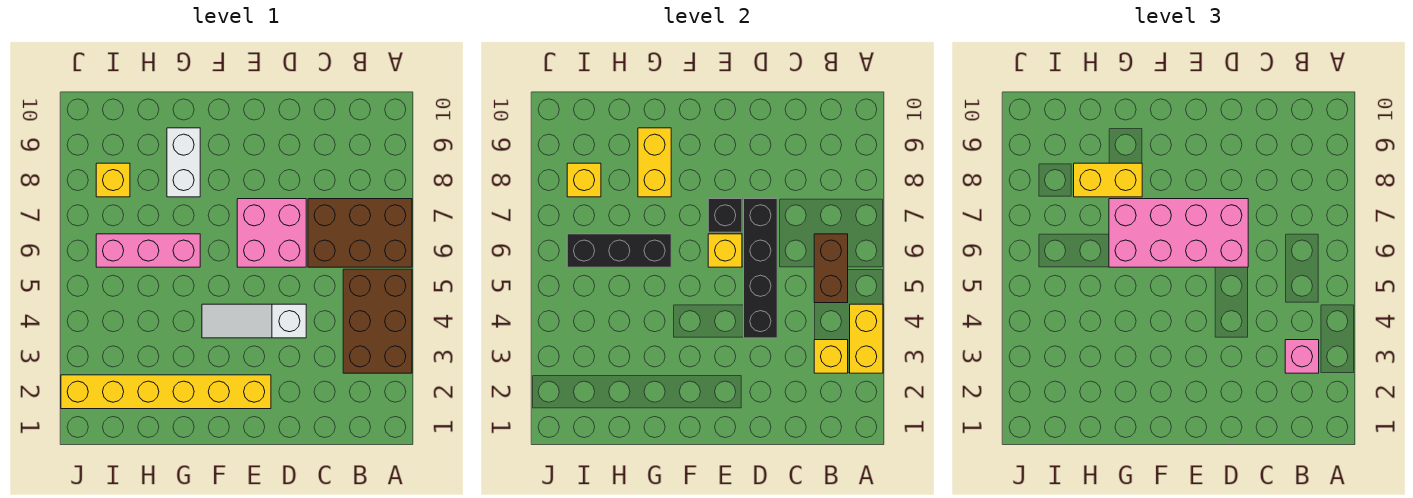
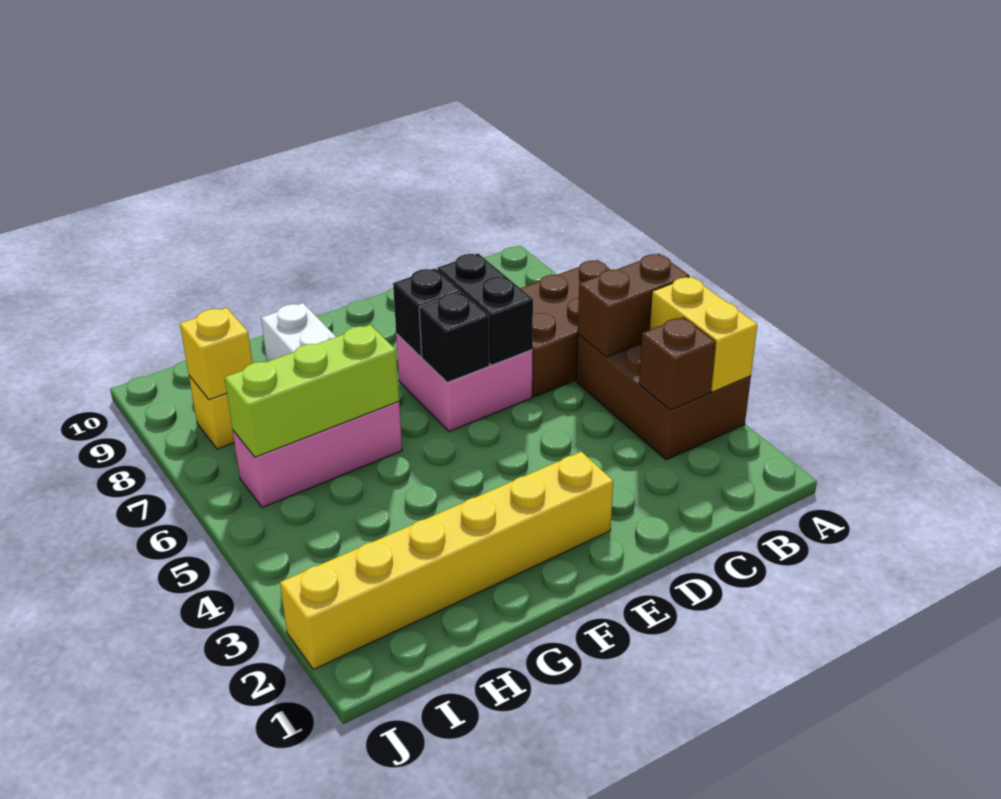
yellow 1x1 brick [814,340,848,373] -> brown 1x1 brick [639,317,716,410]
pink 1x1 brick [1285,340,1319,373] -> none
brown 1x2 brick [814,234,848,303] -> brown 1x2 brick turned to [578,254,689,357]
white 1x3 slope [202,304,306,338] -> none
black 1x4 brick [744,199,777,338] -> black 1x2 brick [437,254,533,365]
pink 2x4 brick [1109,199,1248,267] -> none
yellow 1x1 brick [708,234,742,267] -> black 1x1 brick [419,292,489,382]
black 1x3 brick [567,234,671,267] -> lime 1x3 brick [224,325,399,457]
yellow 1x2 brick [638,128,671,197] -> none
yellow 1x2 brick [1074,163,1142,197] -> none

